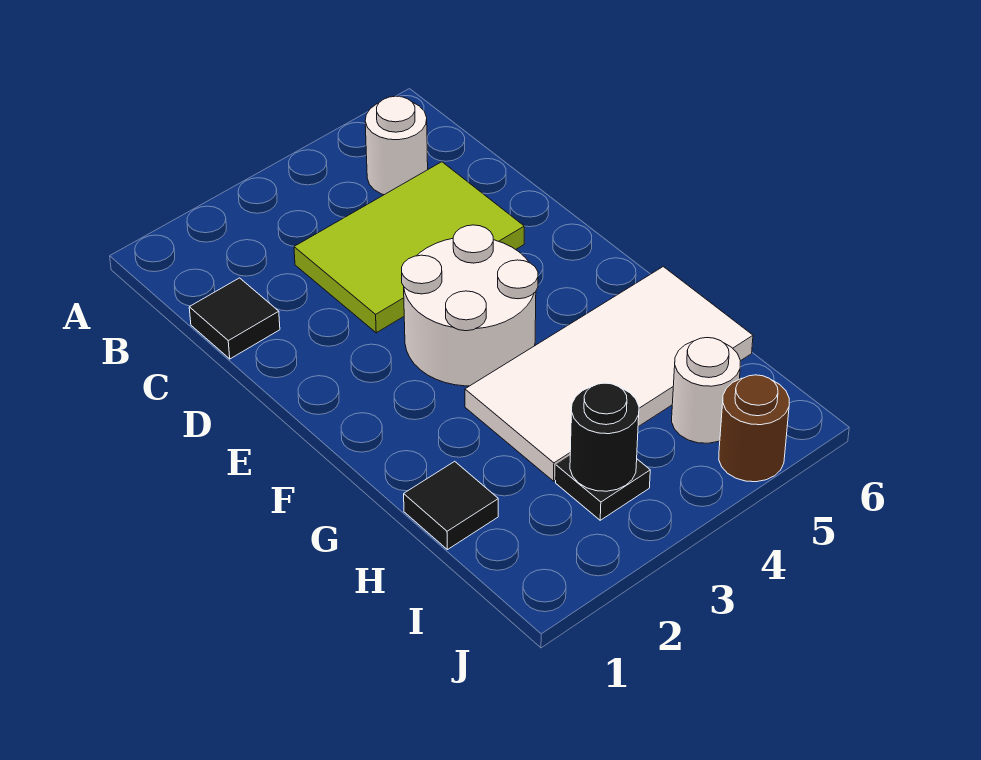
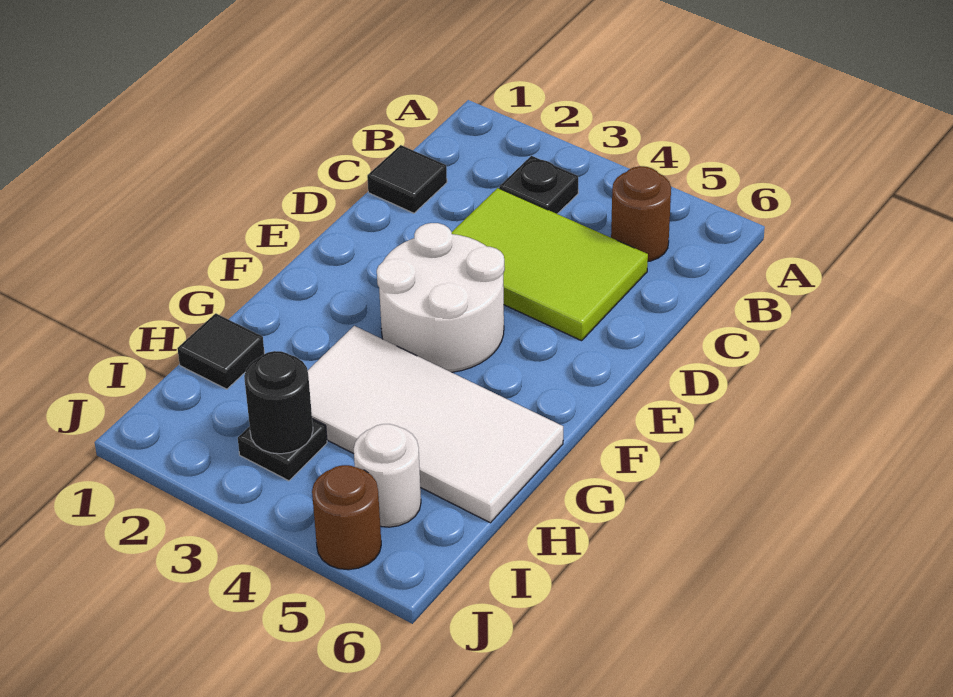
none -> black 1x1 plate [499,156,578,214]
white 1x1 round brick [365,96,428,195] -> brown 1x1 round brick [611,166,671,261]

